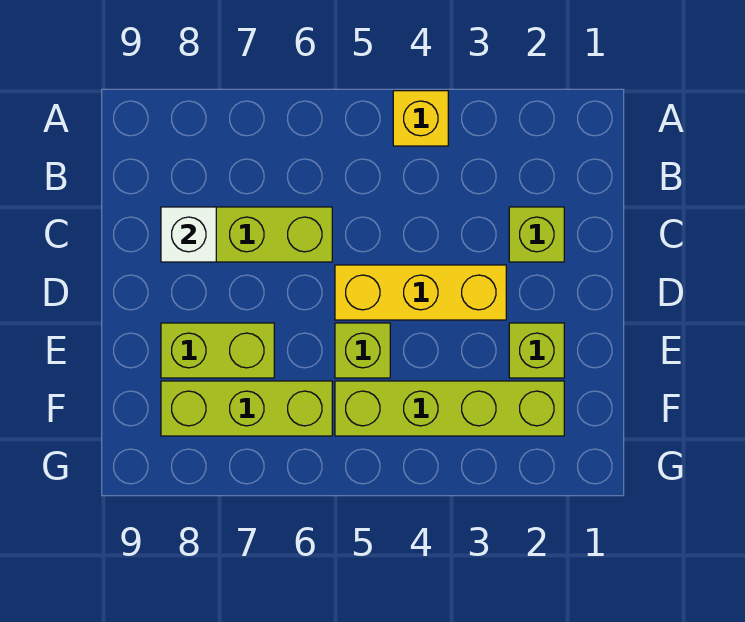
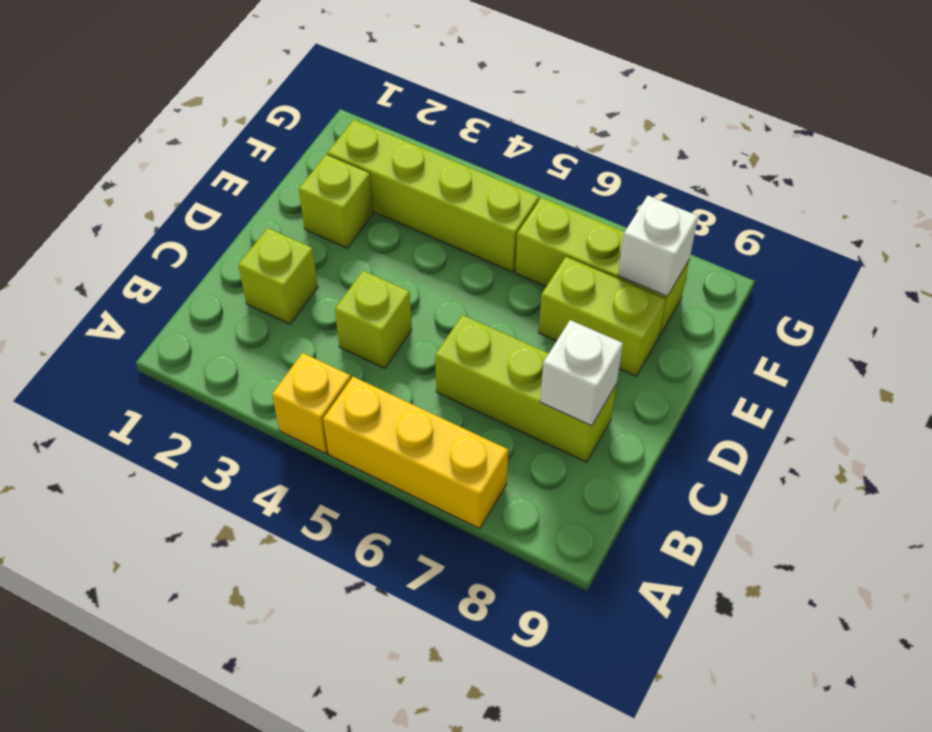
yellow 1x3 brick [335,265,506,320] -> yellow 1x3 brick moved to [323,377,508,529]
lime 1x1 brick [335,323,390,378] -> lime 1x1 brick moved to [335,271,412,368]
none -> white 1x1 brick [618,196,698,296]

